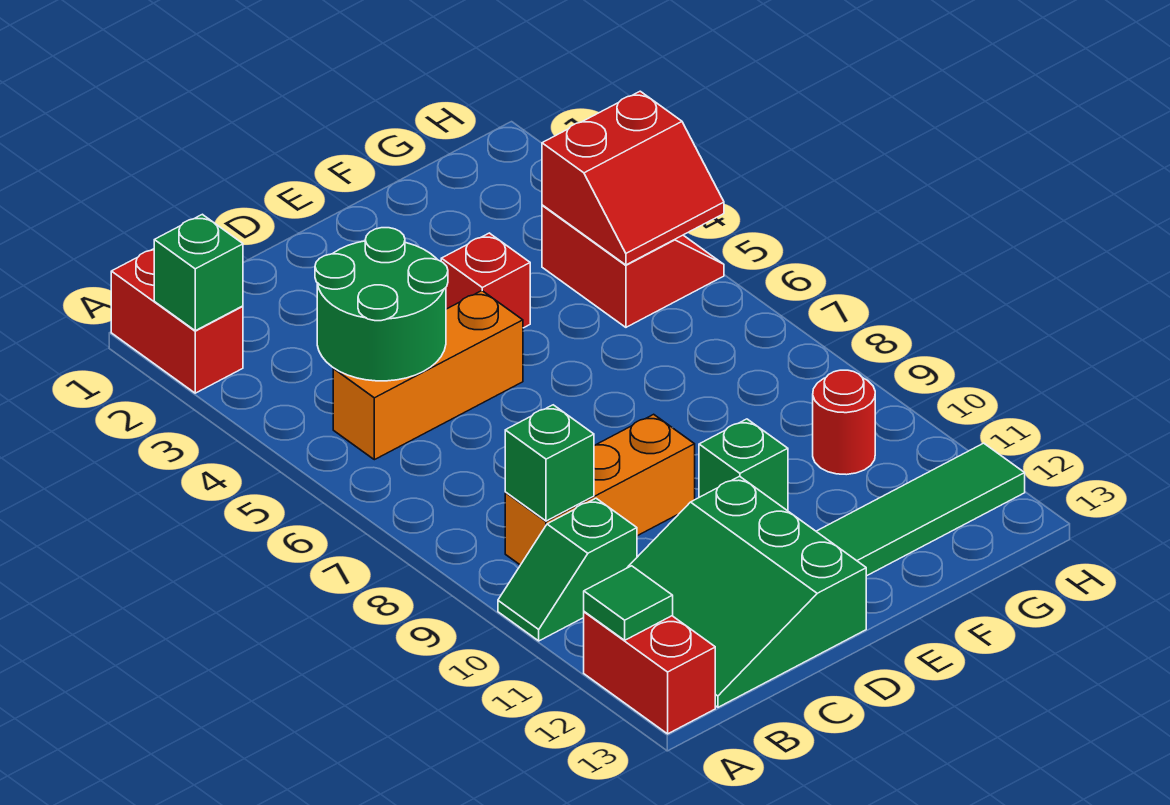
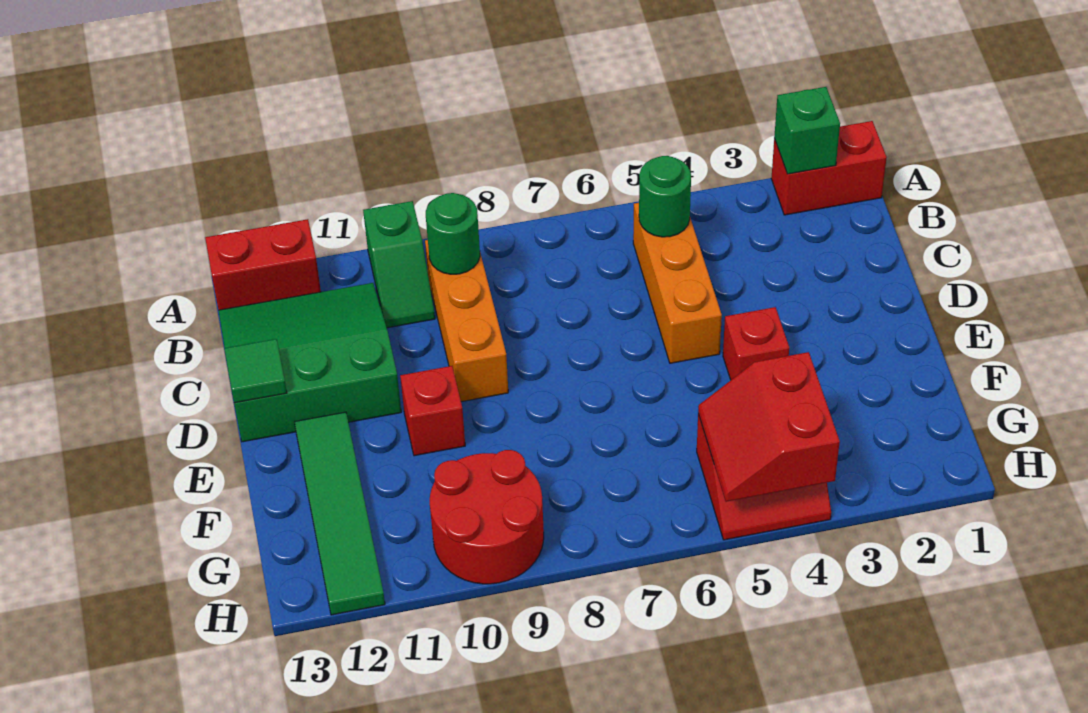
green 1x2 slope [498,498,637,641] -> green 1x2 slope turned to [363,201,435,328]
green 1x1 tile [584,566,673,640] -> green 1x1 tile moved to [224,339,287,403]
green 2x2 round brick [315,228,448,381] -> green 1x1 round brick [639,156,691,237]
green 1x1 brick [505,405,594,521] -> green 1x1 round brick [426,193,480,274]
green 1x1 brick [699,419,788,511] -> red 1x1 brick [400,366,465,456]
red 1x1 round brick [813,370,875,475] -> red 2x2 round brick [430,450,544,584]

